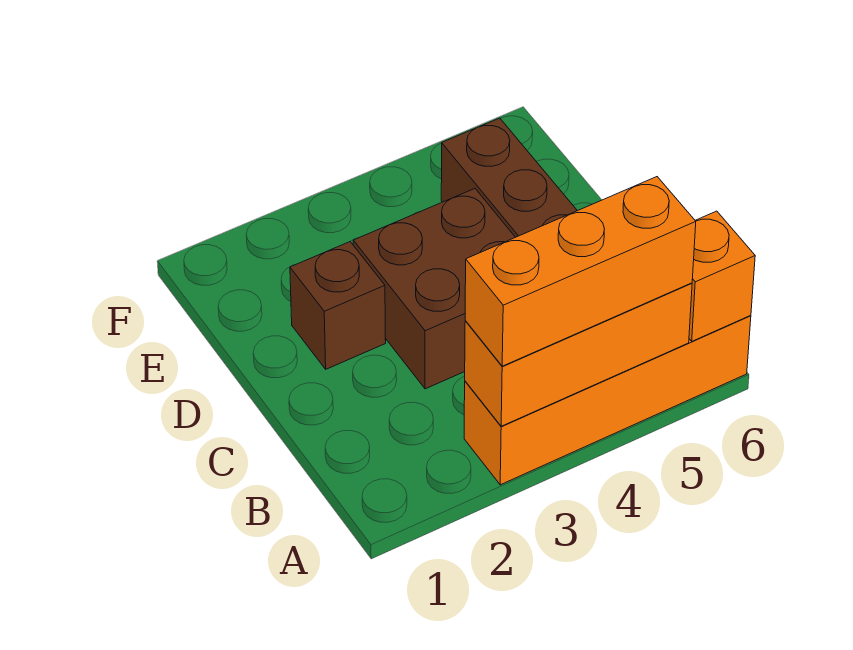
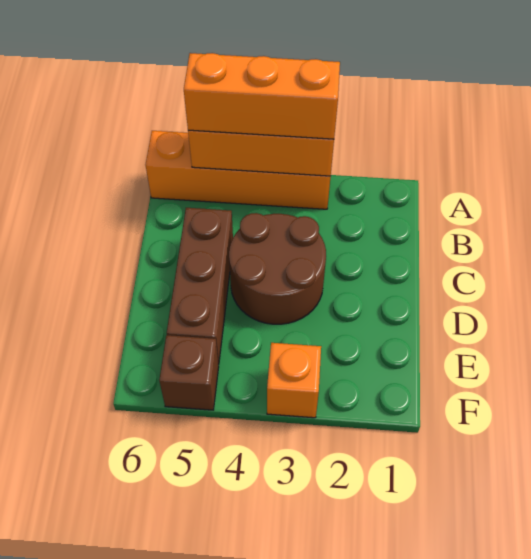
orange 1x1 brick [689,211,755,341] -> orange 1x1 brick moved to [267,343,321,418]
brown 2x2 brick [353,189,515,389] -> brown 2x2 round brick [229,213,326,324]
brown 1x1 brick [290,242,386,369] -> brown 1x1 brick moved to [159,335,219,410]

